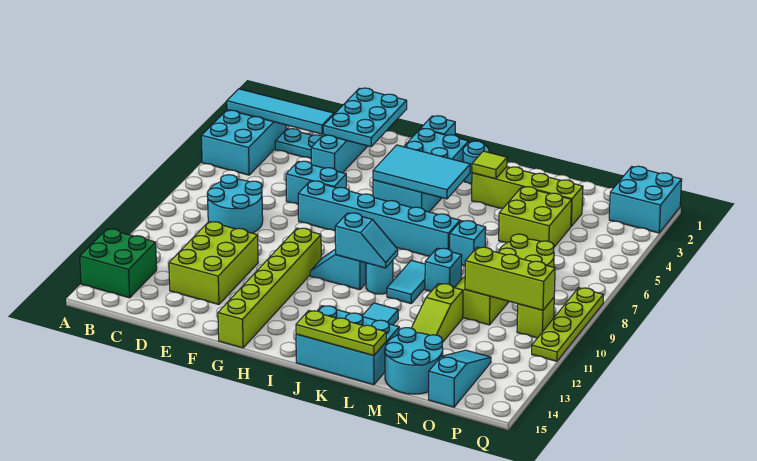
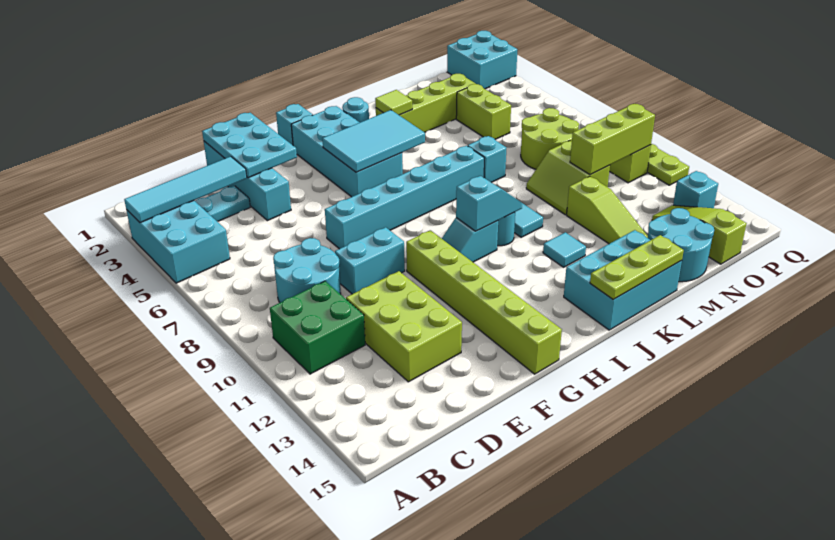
green 2x2 brick [80,229,157,298] -> green 2x2 brick moved to [270,281,365,374]
cyan 1x2 brick [286,161,346,204] -> cyan 1x2 brick moved to [335,227,405,294]
cyan 1x1 brick [425,248,462,291] -> cyan 1x1 brick moved to [673,171,718,208]
lime 2x2 brick [499,187,572,247] -> lime 1x2 brick [456,84,511,139]
cyan 1x3 slope [429,350,491,407] -> lime 1x3 slope [652,205,747,264]

